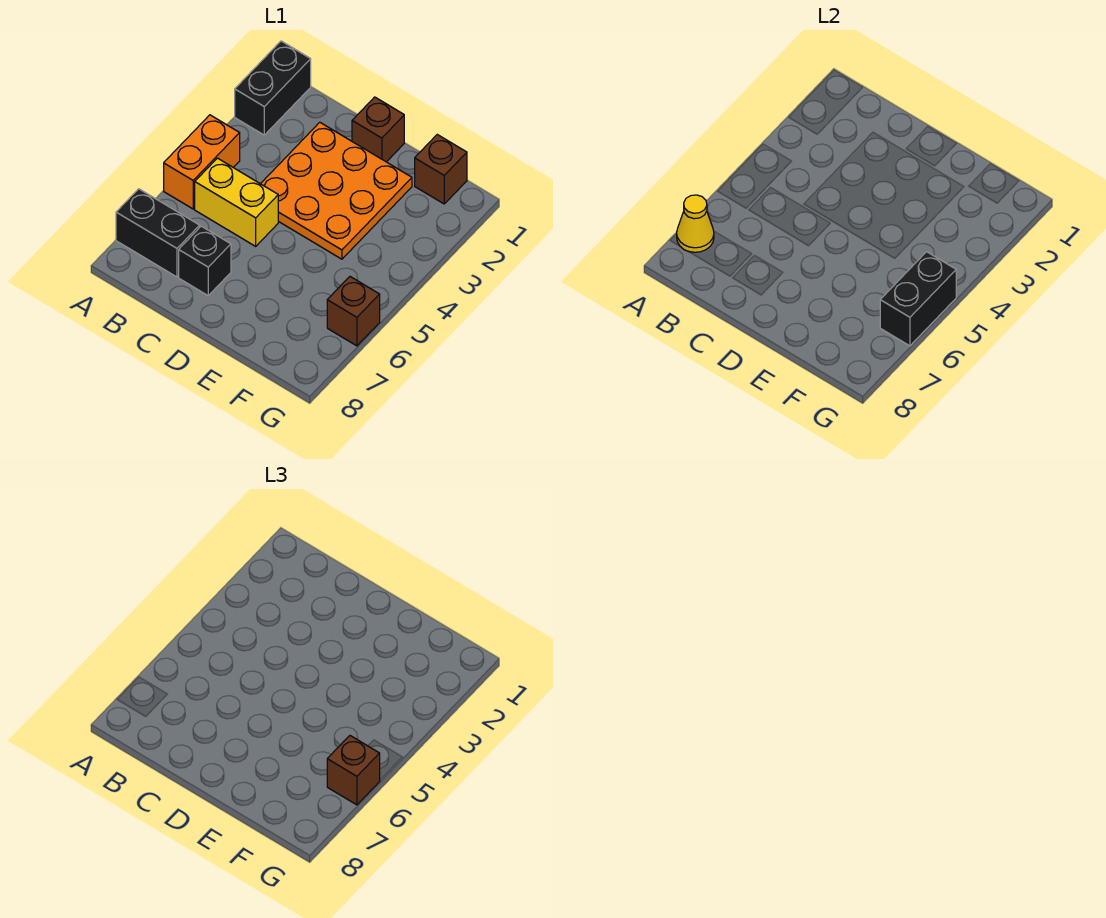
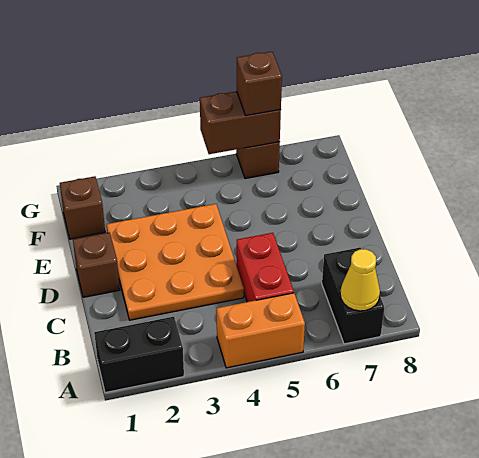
yellow 1x2 brick [195,158,278,246] -> red 1x2 brick [236,233,294,302]
black 1x1 brick [179,226,231,296] -> none
black 1x2 brick [880,252,956,346] -> brown 1x2 brick [200,91,281,154]

